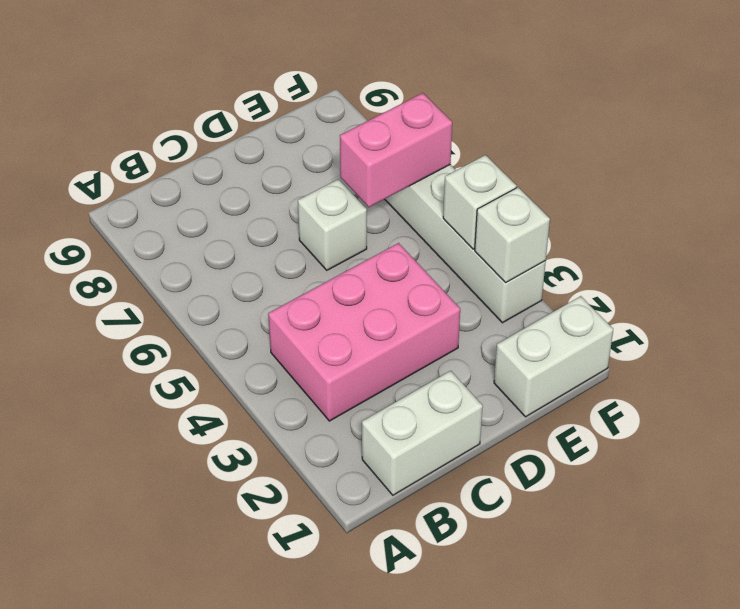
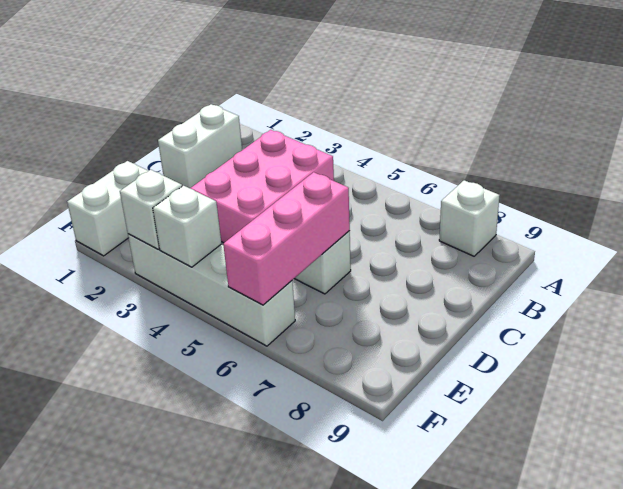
none -> white 1x1 brick [439,180,500,256]
pink 1x2 brick [340,93,452,207] -> pink 1x3 brick [223,172,350,305]

